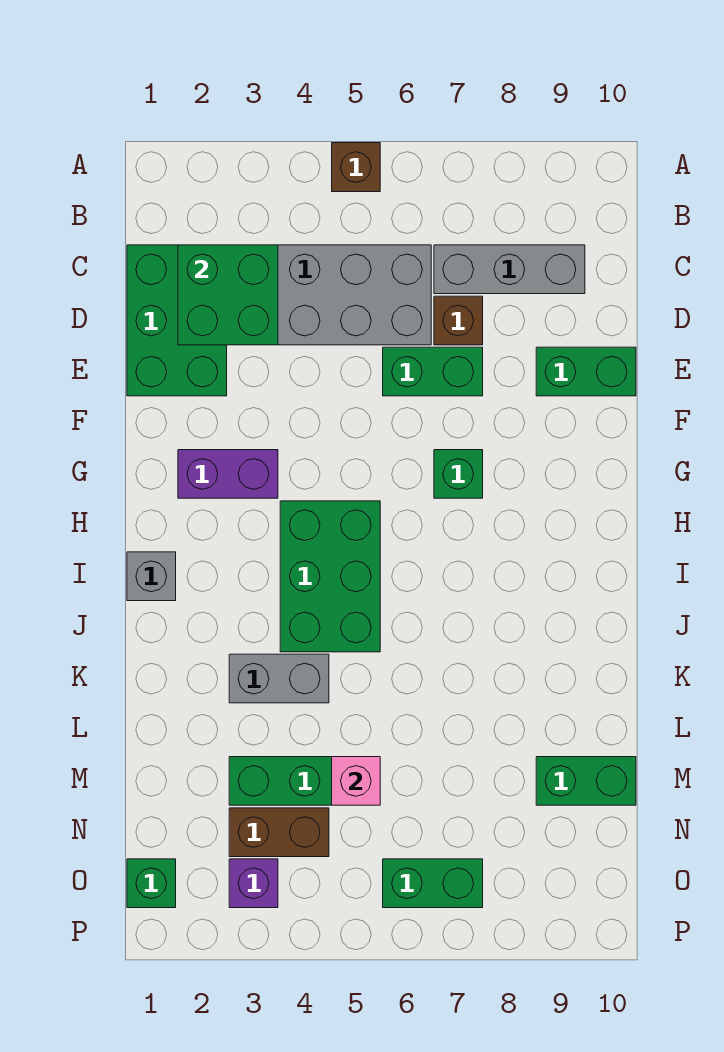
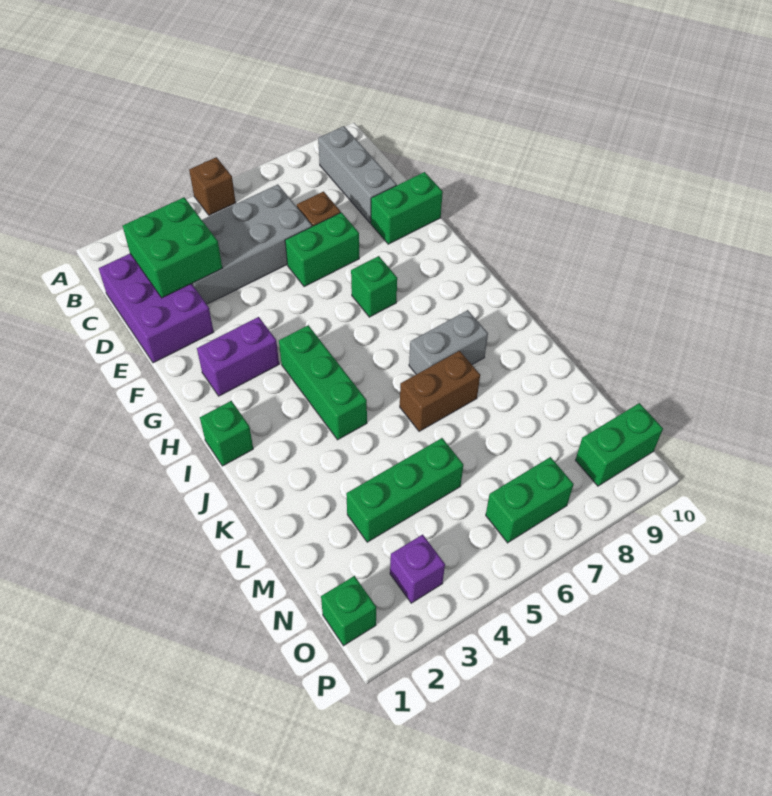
green 2x3 brick [127,245,227,396] -> purple 2x3 brick [99,254,214,363]
grey 1x3 brick [434,245,585,294] -> grey 1x3 brick turned to [318,126,397,223]
green 2x3 brick [280,501,380,652] -> green 1x3 brick [279,325,367,440]
grey 1x1 brick [127,552,176,601] -> green 1x1 brick [200,401,253,466]
grey 1x2 brick [229,654,329,703] -> grey 1x2 brick moved to [409,310,488,374]
pink 1x1 brick [332,757,380,805] -> none
green 1x2 brick [536,757,636,805] -> green 1x2 brick moved to [575,403,663,486]
brown 1x2 brick [229,808,329,857] -> brown 1x2 brick moved to [400,351,480,431]

